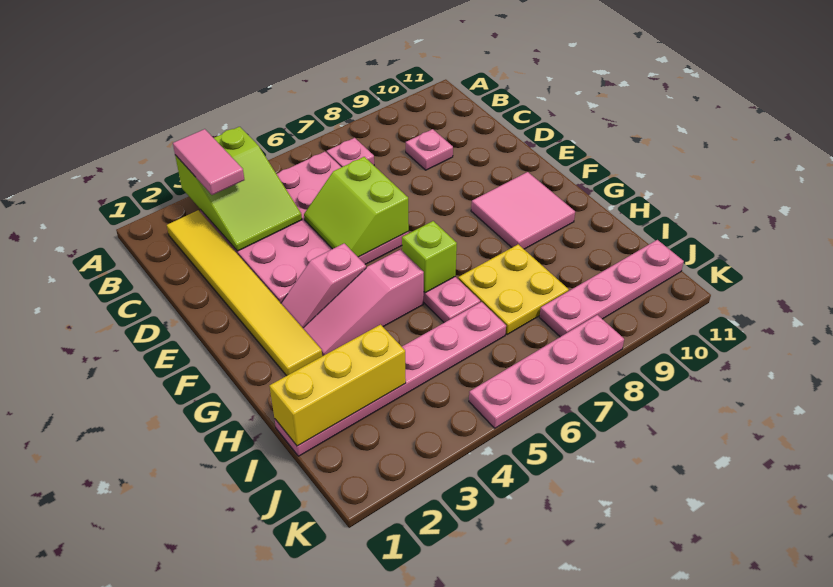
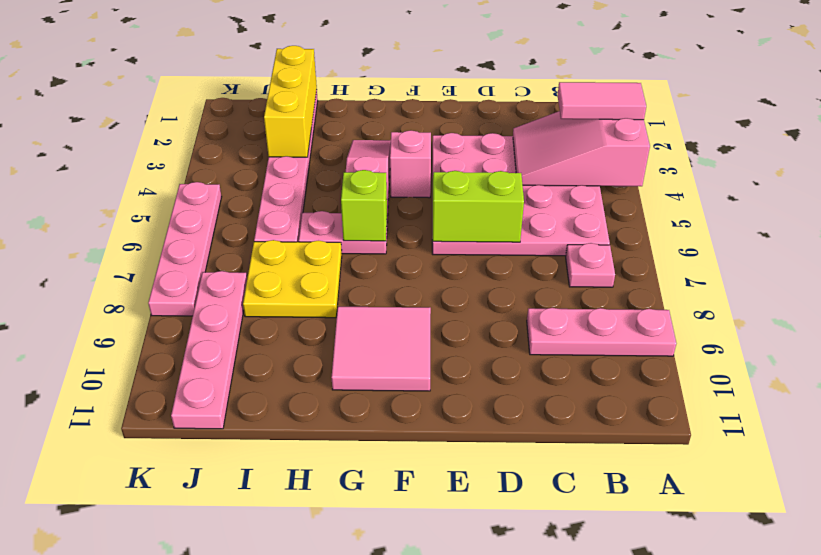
lime 2x3 slope [175,127,302,251] -> pink 2x3 slope [513,111,650,186]
yellow 1x6 tile [167,210,322,376] -> none
pink 1x1 plate [406,129,453,170] -> pink 1x3 plate [527,308,676,356]

